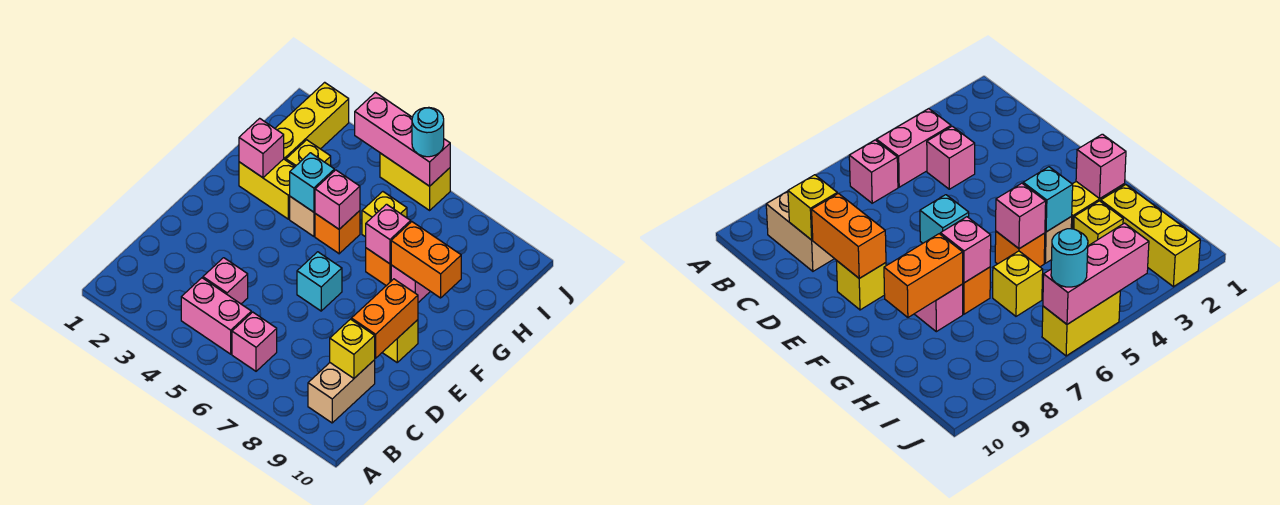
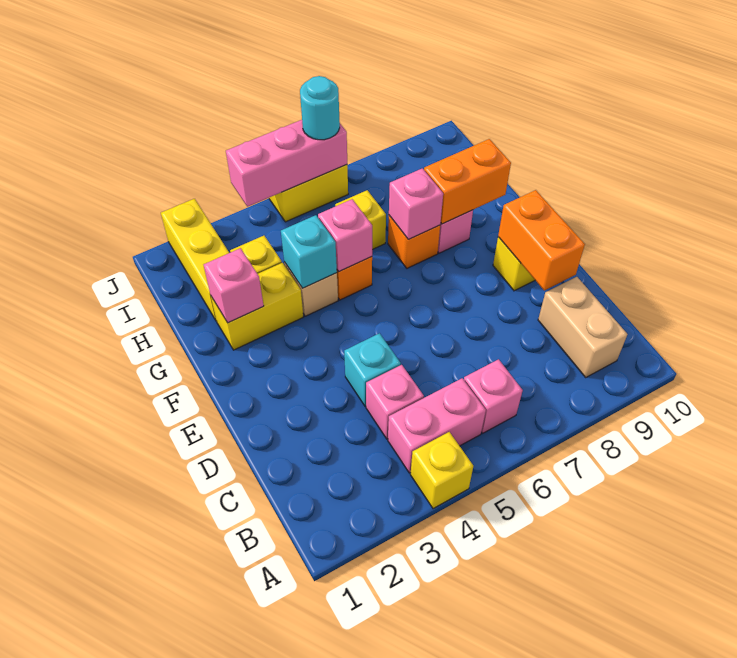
yellow 1x1 brick [330,319,375,378] -> yellow 1x1 brick moved to [410,432,473,509]
cyan 1x1 brick [297,252,342,311] -> cyan 1x1 brick moved to [344,333,401,406]

